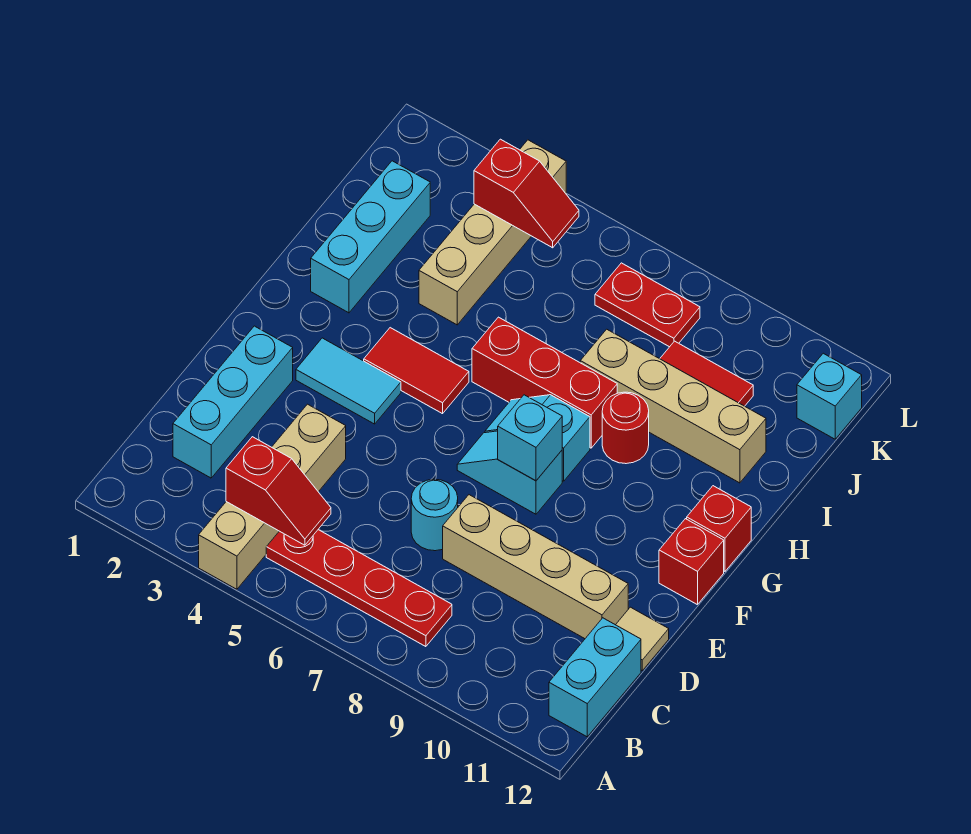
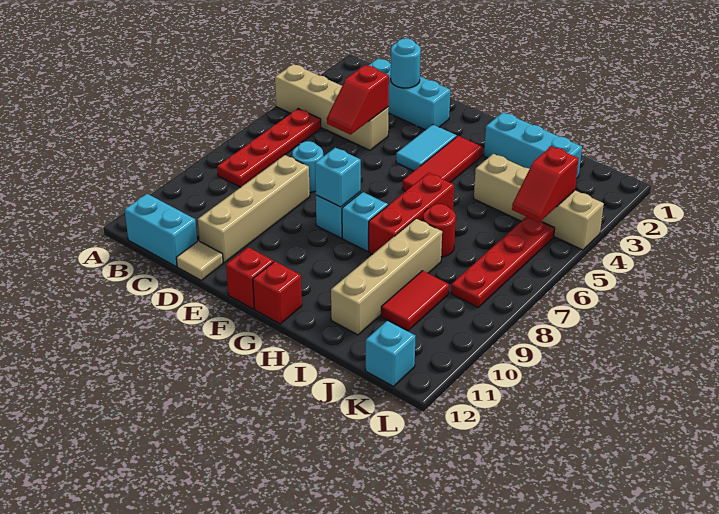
red 1x2 slope [226,437,331,545] -> red 1x2 slope moved to [327,65,389,135]
none -> cyan 1x1 round brick [391,39,421,88]
red 1x2 tile [364,328,469,414] -> red 1x3 tile [402,136,482,191]
red 1x1 round brick [602,392,649,464] -> red 1x1 round brick moved to [423,204,456,257]
red 1x2 plate [595,263,700,347] -> red 1x4 plate [451,217,555,307]

